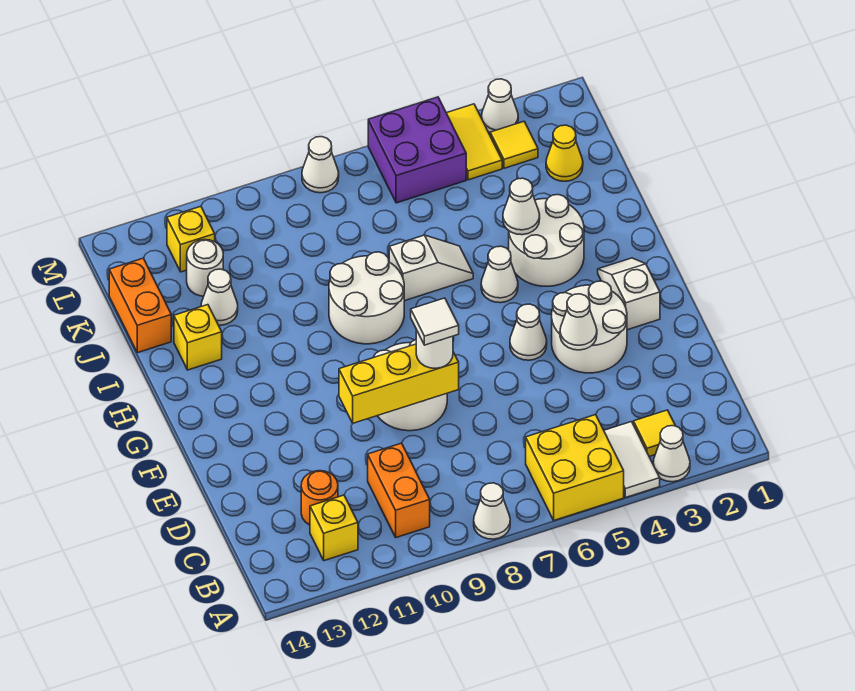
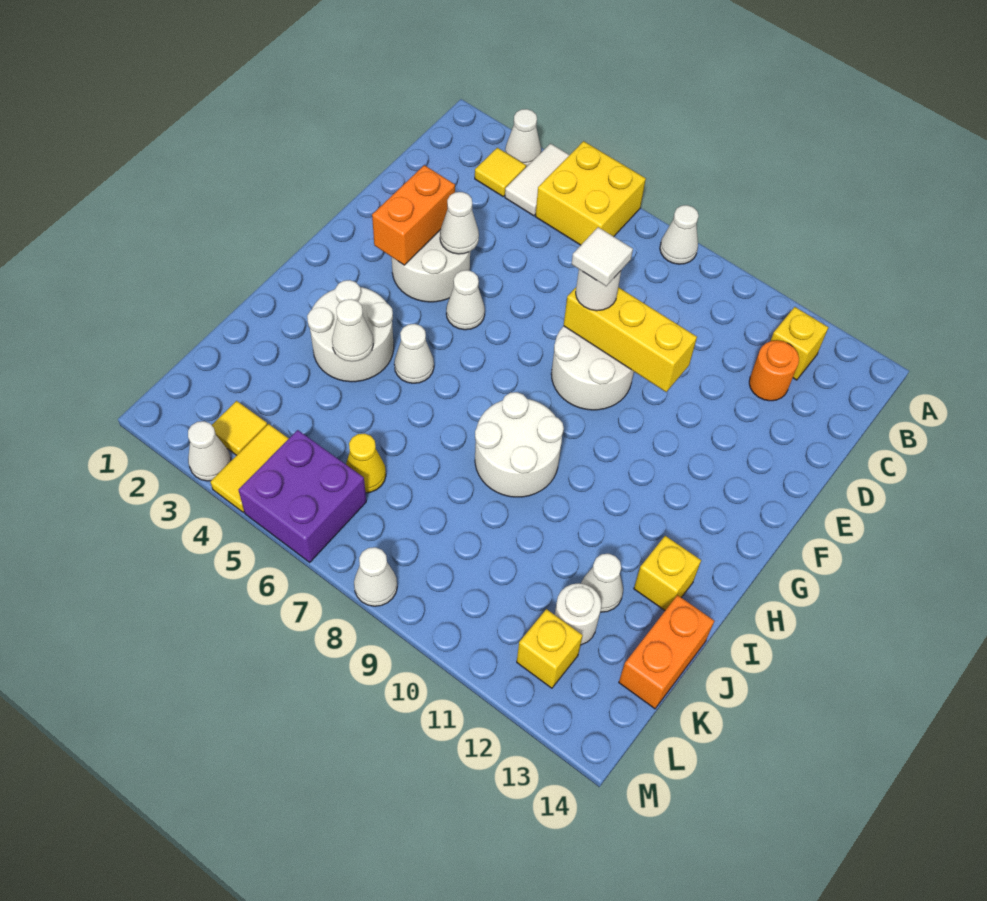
orange 1x2 brick [368,443,430,538] -> orange 1x2 brick moved to [372,165,455,265]
white 1x2 slope [598,258,660,330] -> none
white 1x2 slope [389,235,473,301] -> none
yellow 1x1 cone [546,125,583,181] -> yellow 1x1 cone moved to [346,434,386,493]

